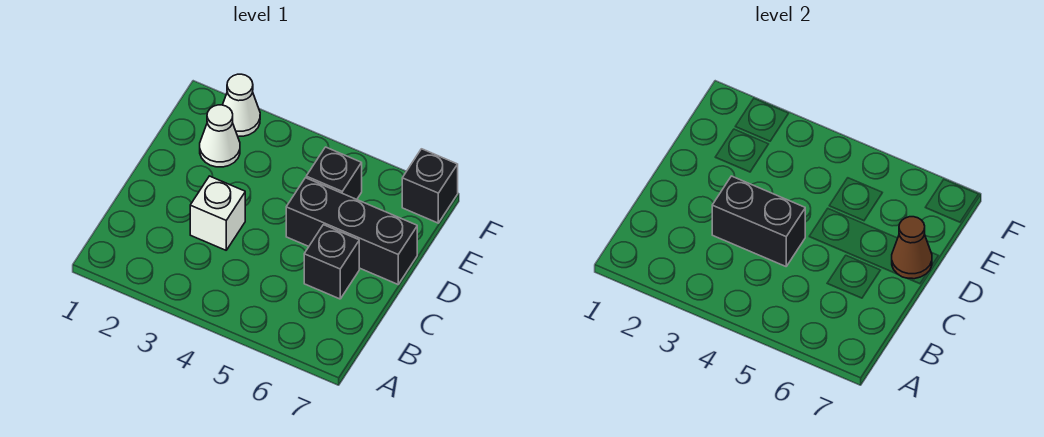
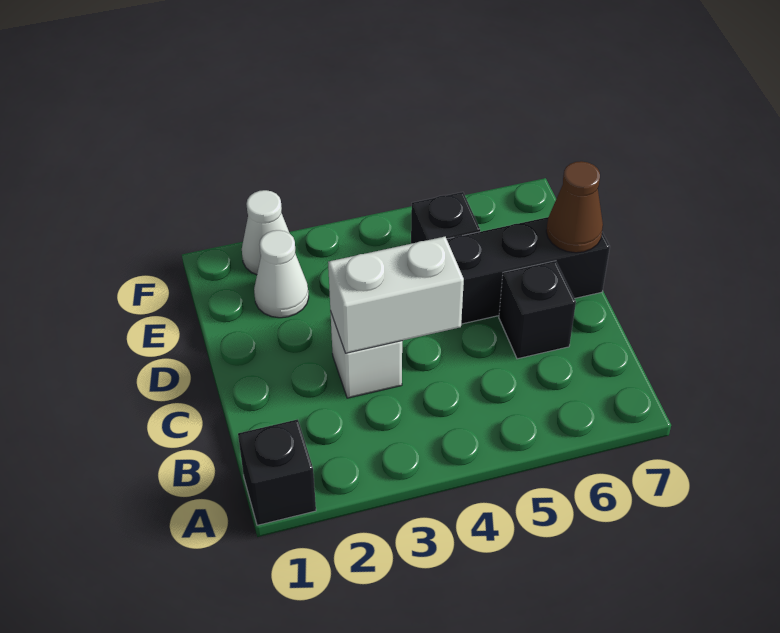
black 1x2 brick [712,176,805,266] -> white 1x2 brick [328,237,464,353]
black 1x1 brick [402,149,458,223] -> black 1x1 brick moved to [238,419,316,525]

